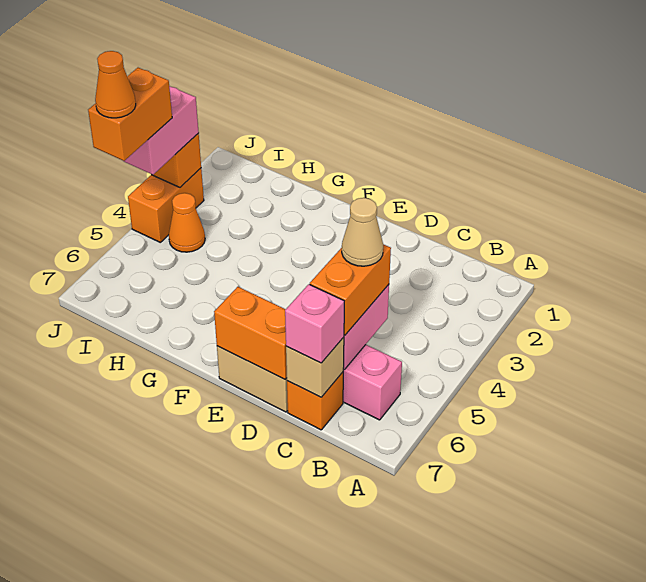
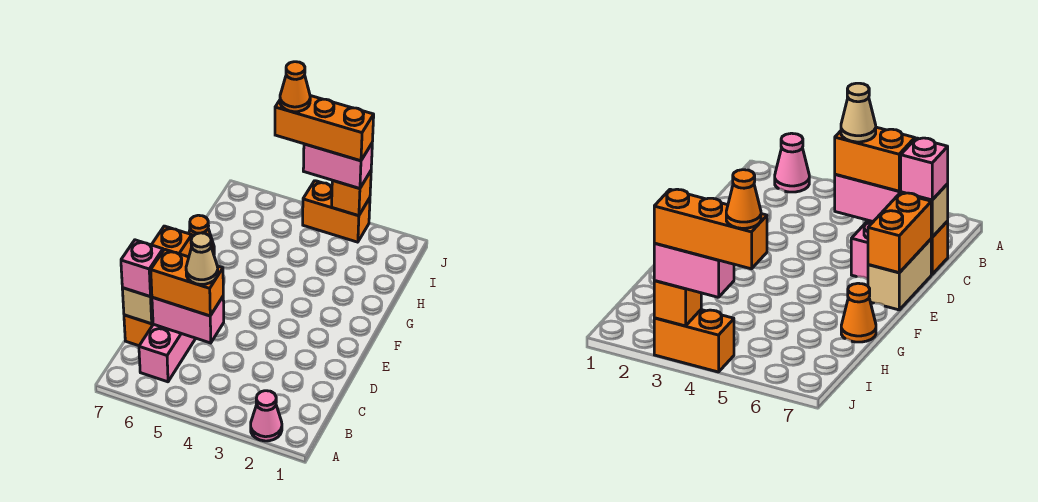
none -> pink 1x1 cone [251,391,282,441]
orange 1x1 cone [169,193,205,252] -> orange 1x1 cone moved to [189,215,214,254]
orange 1x2 brick [88,68,172,161] -> orange 1x3 brick [275,96,374,161]

